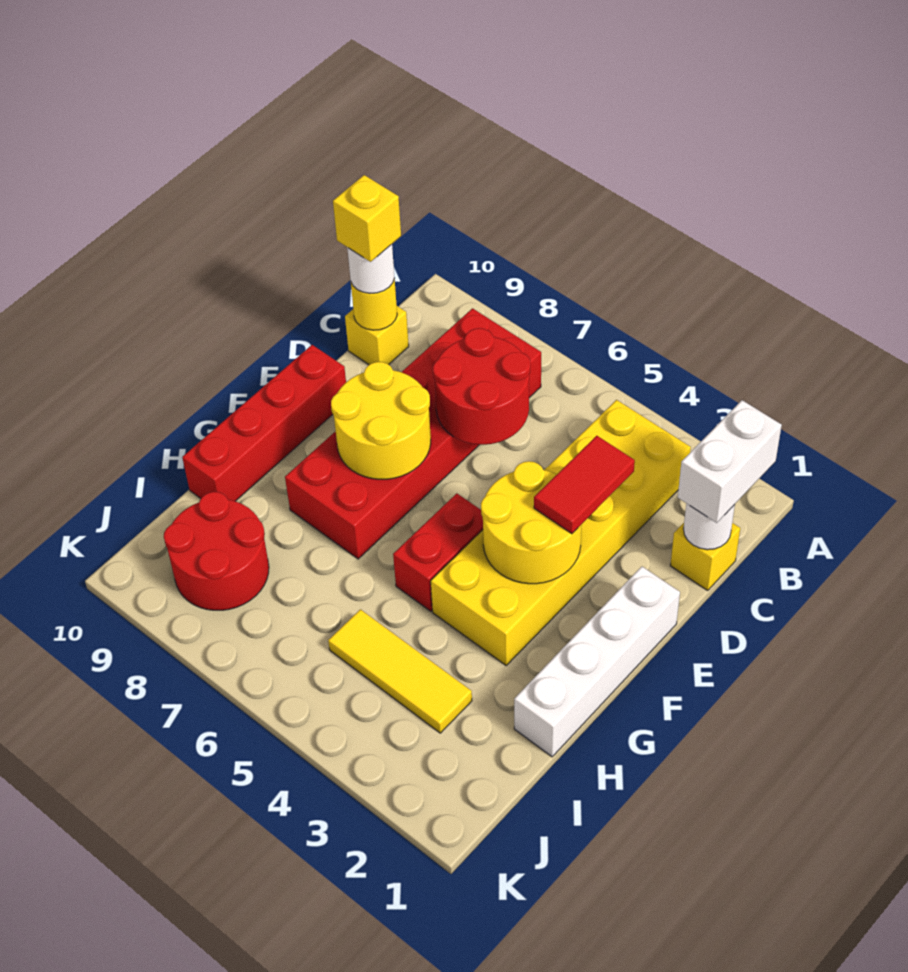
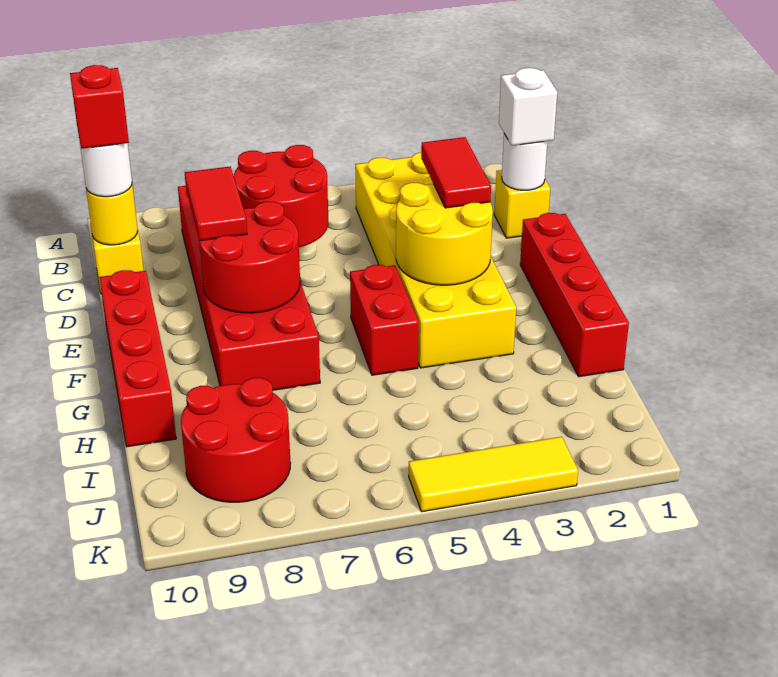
white 1x2 brick [678,400,782,523] -> white 1x1 brick [499,68,557,146]
yellow 1x1 brick [333,175,401,262] -> red 1x1 brick [70,65,129,149]
none -> red 1x2 tile [185,167,247,241]
white 1x4 brick [514,567,680,757] -> red 1x4 brick [520,213,629,377]
yellow 2x2 round brick [331,362,431,479] -> red 2x2 round brick [200,201,300,313]
yellow 1x3 tile [328,609,472,733] -> yellow 1x3 tile moved to [409,437,578,512]

